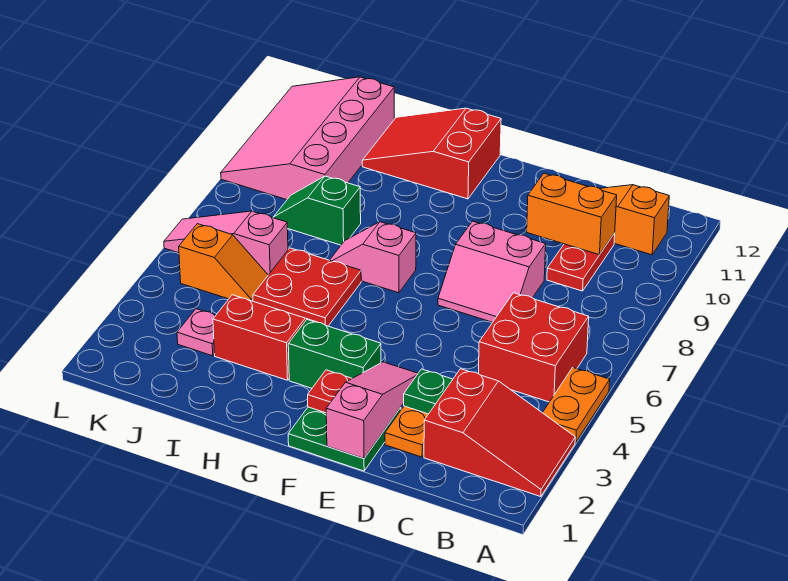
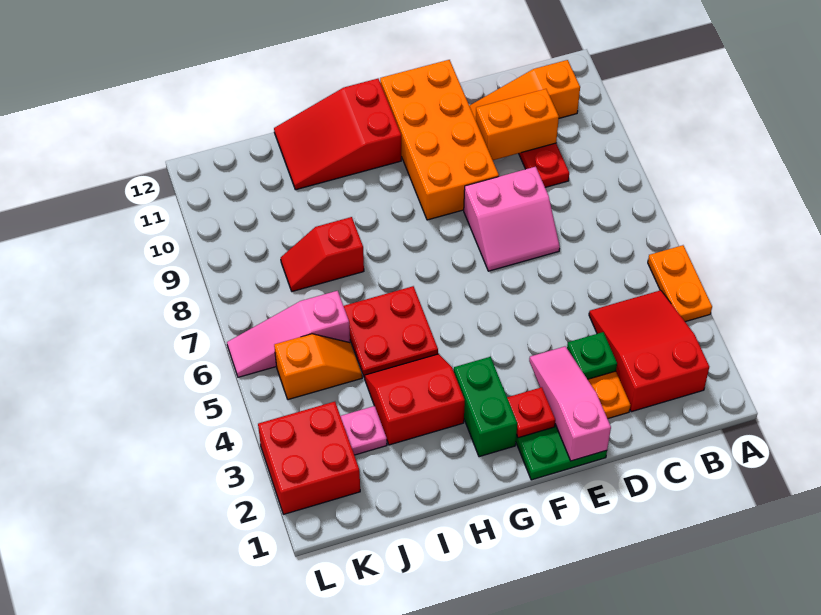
red 2x3 slope [424,369,575,497] -> red 2x3 slope turned to [589,290,709,412]
red 2x2 brick [479,293,589,402] -> red 2x2 brick moved to [258,402,360,514]
none -> orange 2x4 brick [380,60,499,220]
green 1x2 brick [288,320,381,388] -> green 1x2 brick turned to [454,357,517,457]
pink 1x2 slope [330,222,416,293] -> none
green 1x2 slope [273,176,361,245] -> red 1x2 slope [281,217,364,291]
pink 3x4 slope [221,77,394,200] -> none

